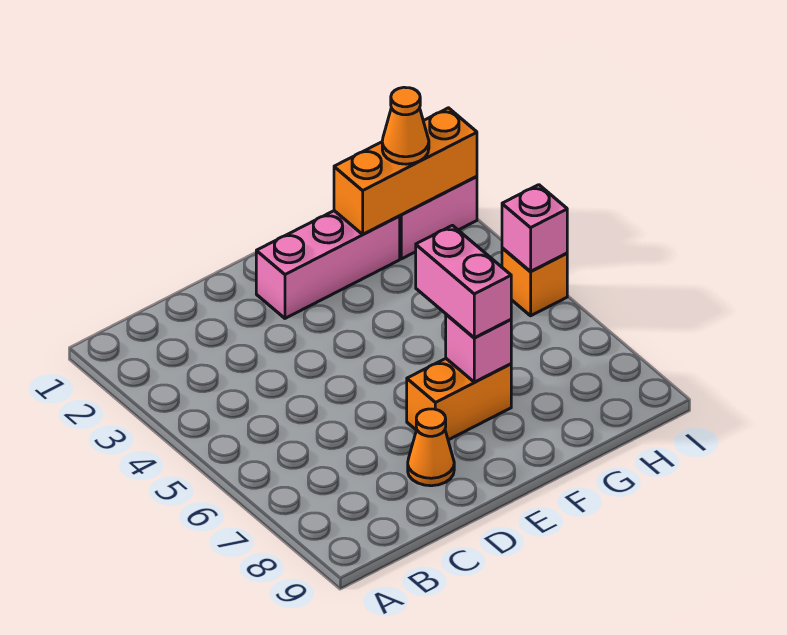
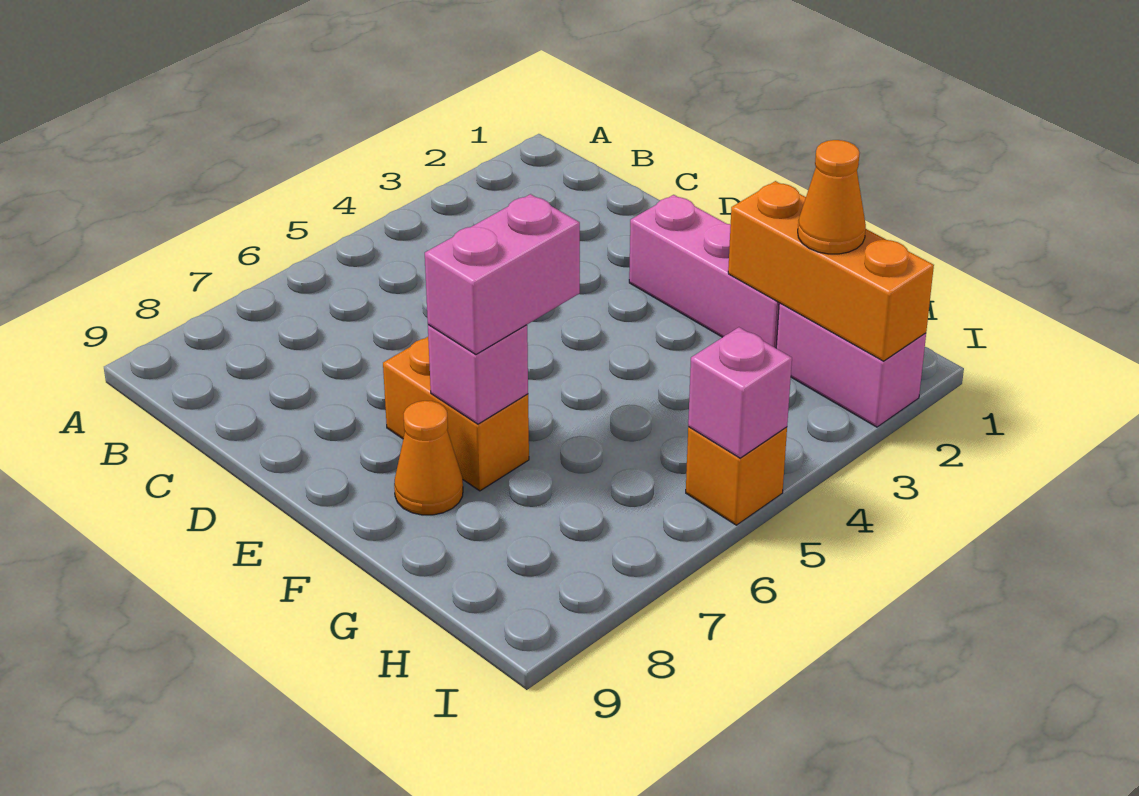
orange 1x1 cone [408,409,454,486] -> orange 1x1 cone moved to [394,401,463,515]

